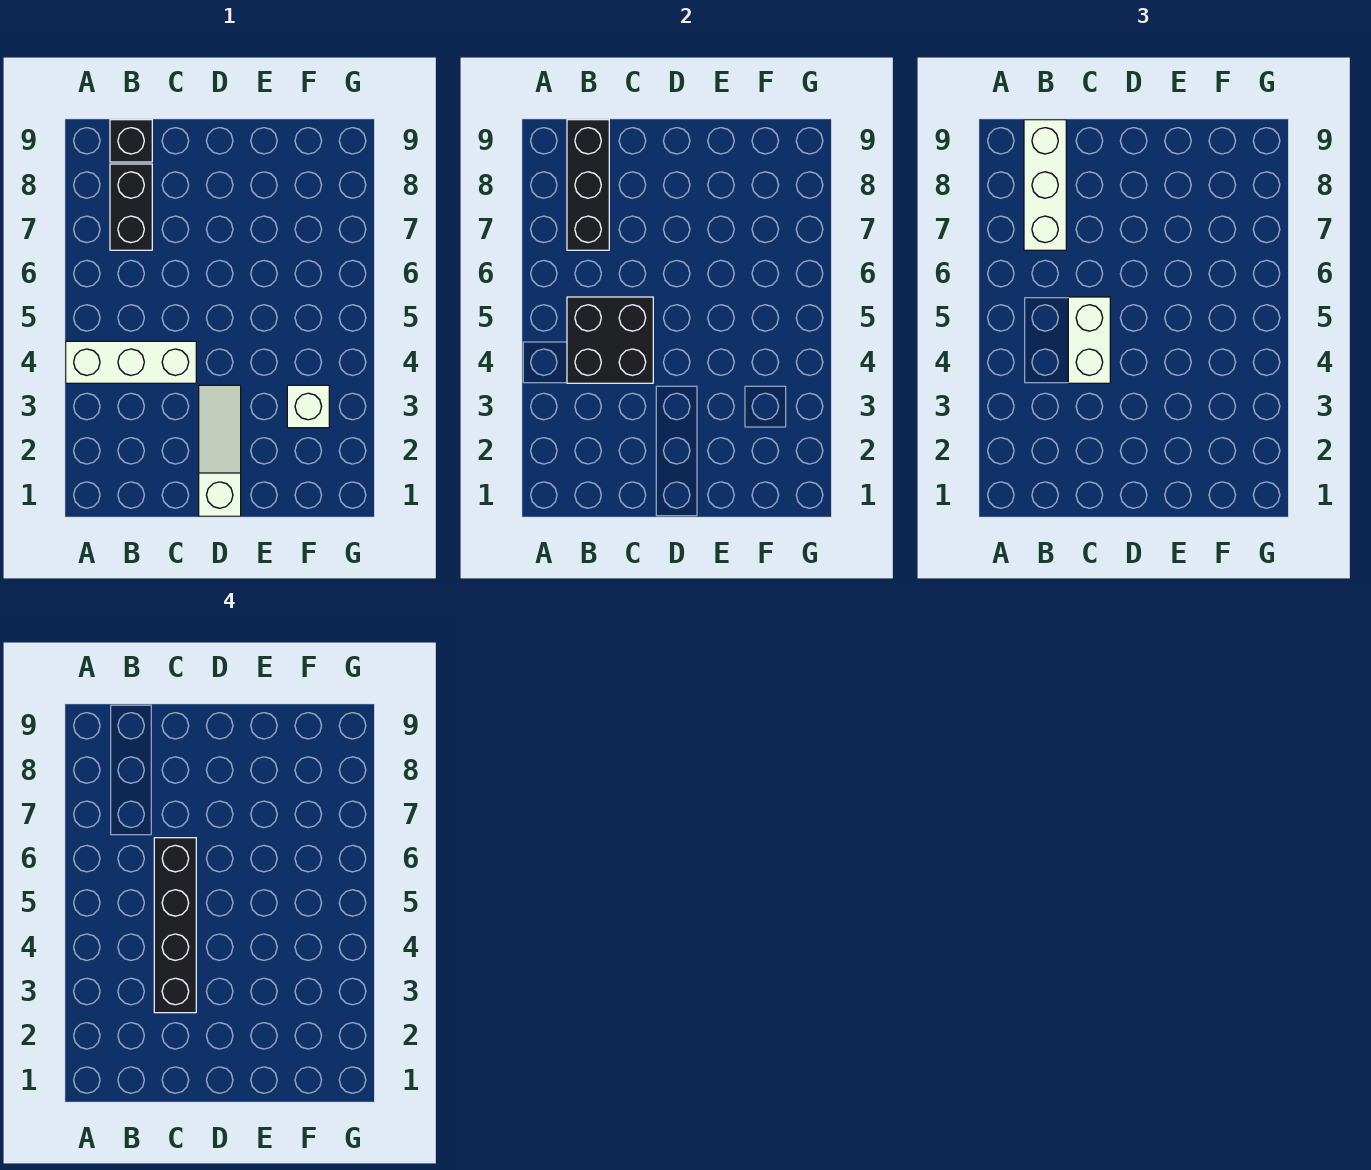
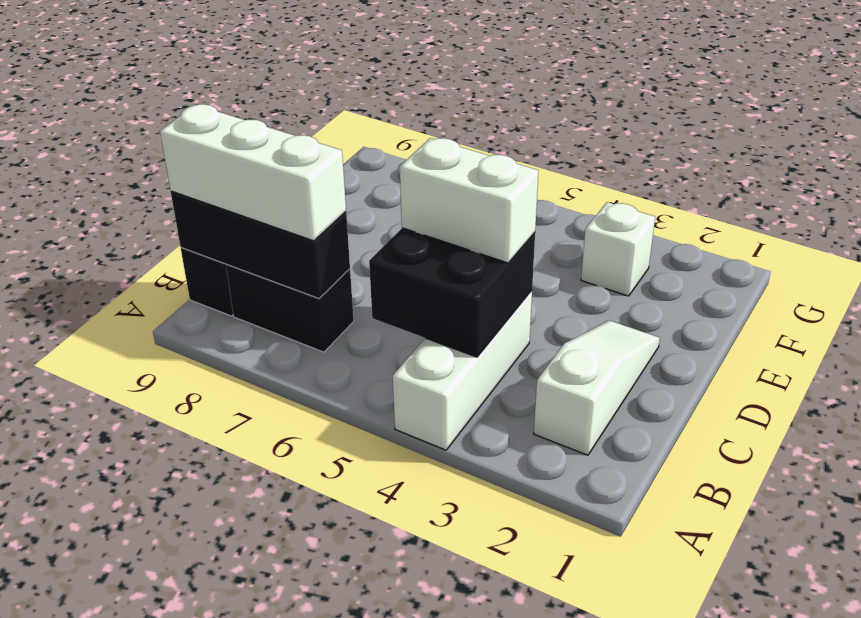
black 1x4 brick [154,838,196,1013] -> none
white 1x3 slope [199,385,241,516] -> white 1x3 slope turned to [534,320,660,455]

